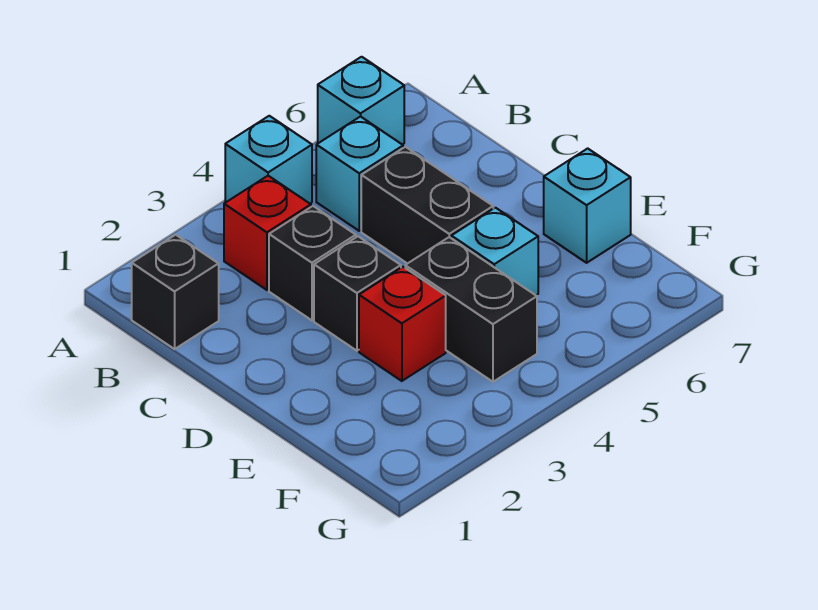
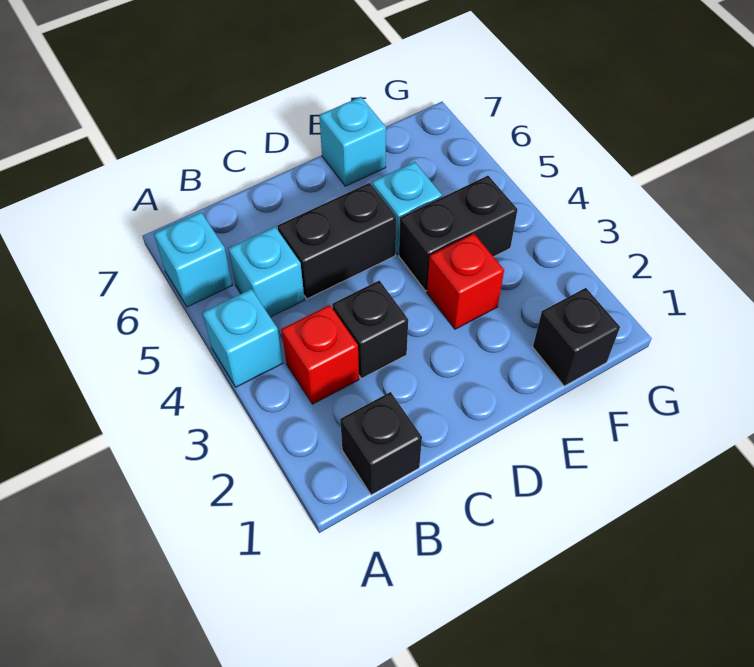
black 1x1 brick [314,236,401,351] -> black 1x1 brick moved to [533,288,620,386]

